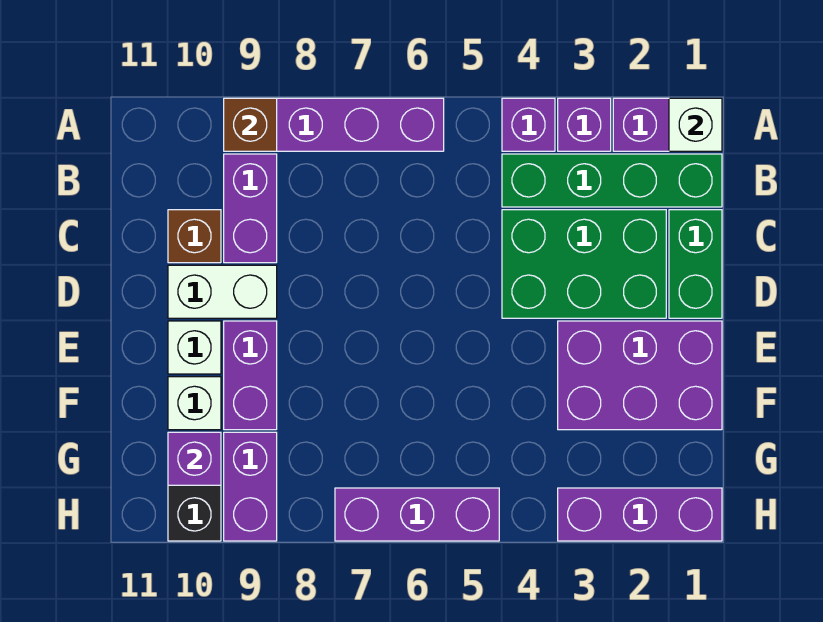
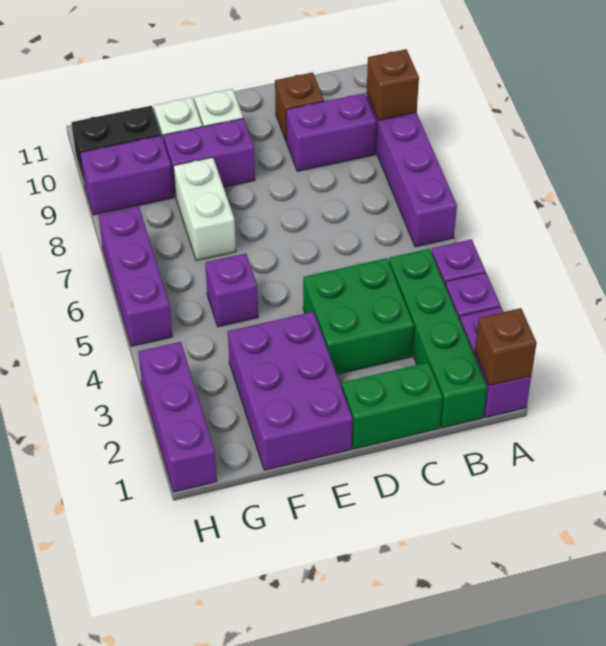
white 1x1 brick [669,98,722,151] -> brown 1x1 brick [475,308,537,386]
green 2x3 brick [502,210,666,318] -> green 2x2 brick [303,258,414,374]
white 1x2 brick [168,265,277,318] -> white 1x2 brick moved to [174,157,236,261]
purple 1x1 brick [168,432,221,485] -> purple 1x1 brick moved to [205,253,258,327]

